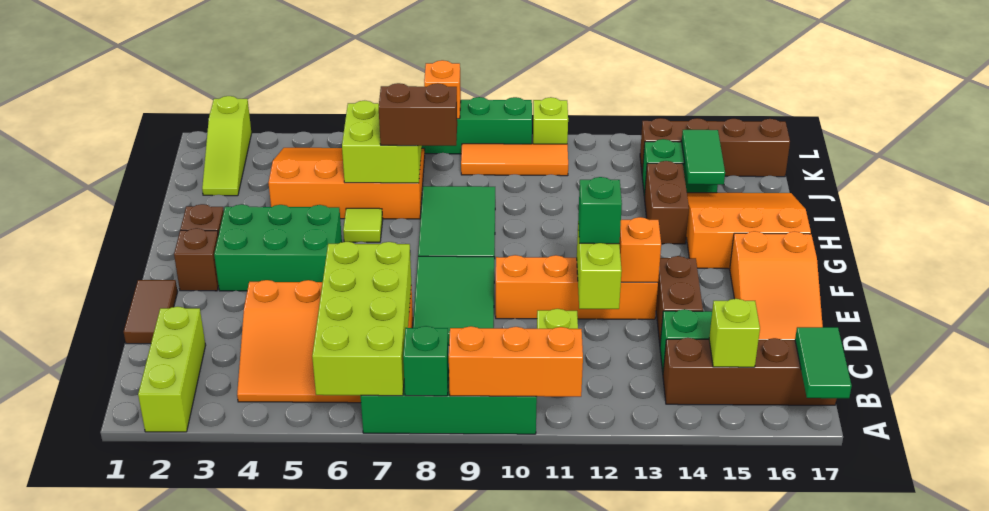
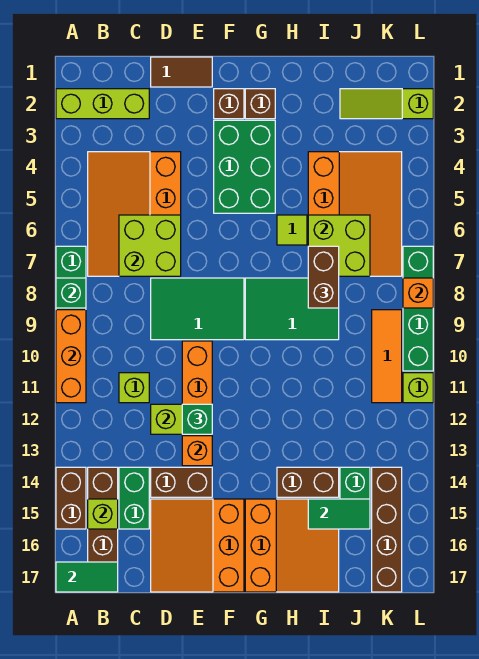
lime 2x4 brick [312,242,411,396] -> lime 2x2 brick [119,215,181,276]
none -> brown 1x2 brick [56,467,86,529]
orange 2x3 slope [730,231,823,340] -> orange 3x3 slope [151,499,244,592]

